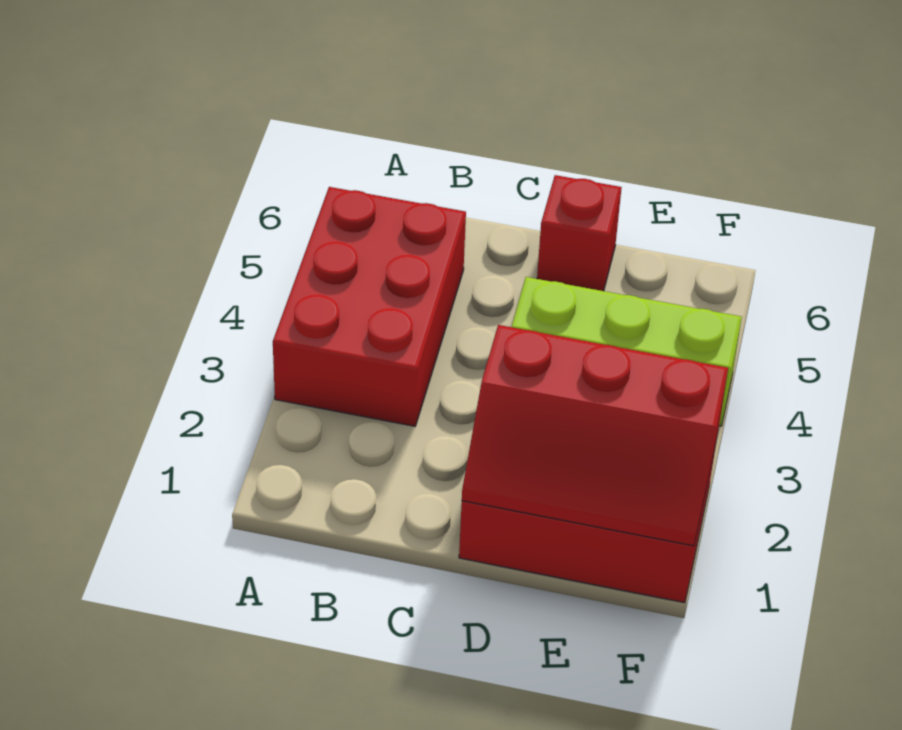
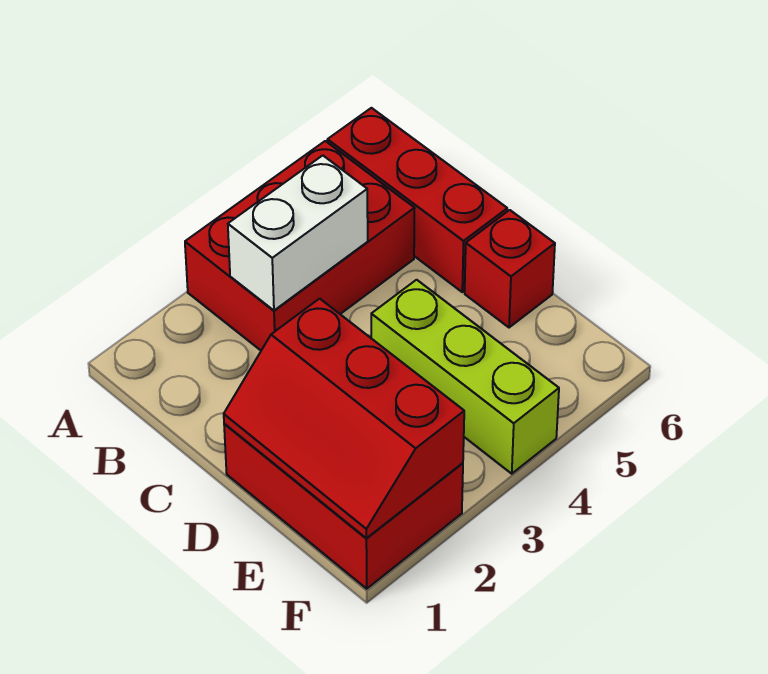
none -> red 1x3 brick [327,108,507,292]
none -> white 1x2 brick [228,156,368,310]

